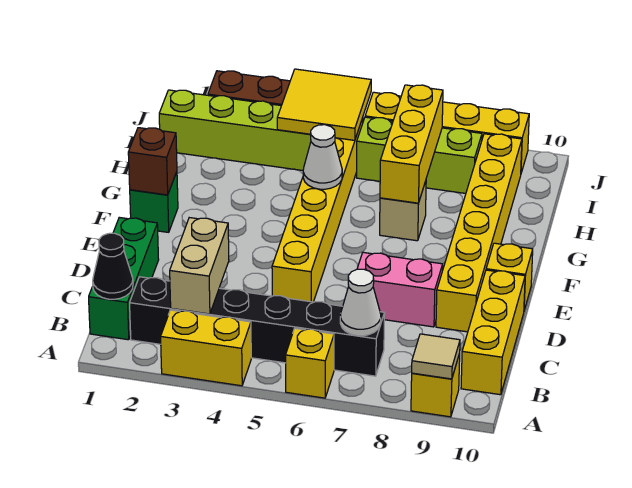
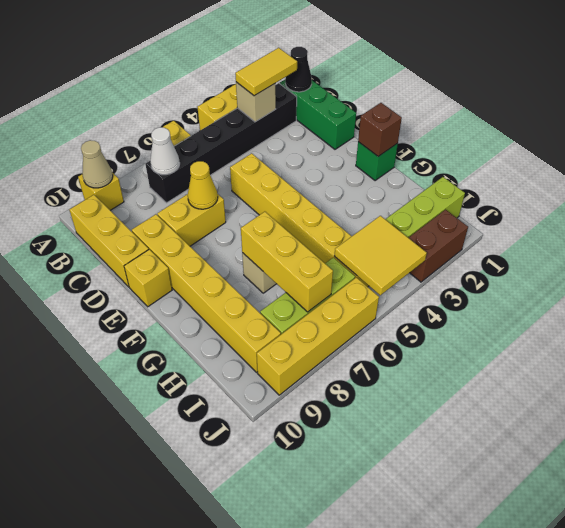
tan 1x1 tile [412,334,460,379] -> tan 1x1 cone [81,140,113,188]
none -> yellow 1x2 tile [235,48,297,96]
tan 1x2 brick [170,218,229,314] -> tan 1x1 brick [236,82,276,122]
pink 1x2 brick [357,252,443,327] -> yellow 1x2 brick [157,194,226,246]
none -> yellow 1x1 cone [188,161,218,209]
white 1x1 cone [303,125,342,189] -> none

